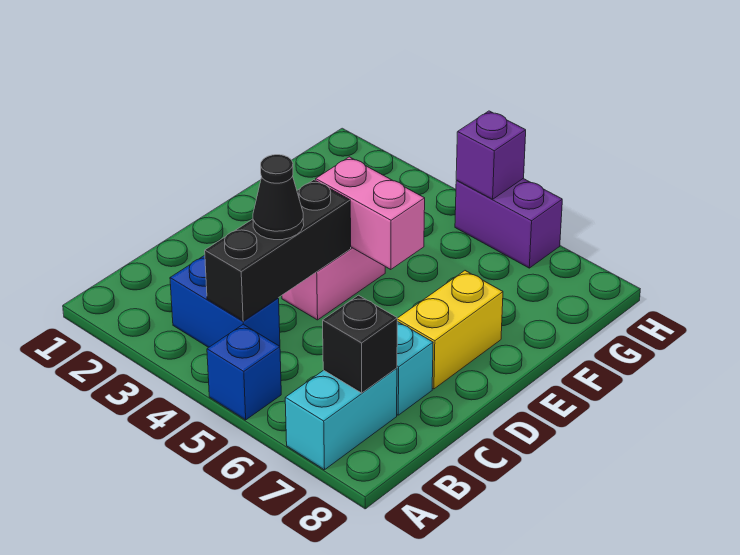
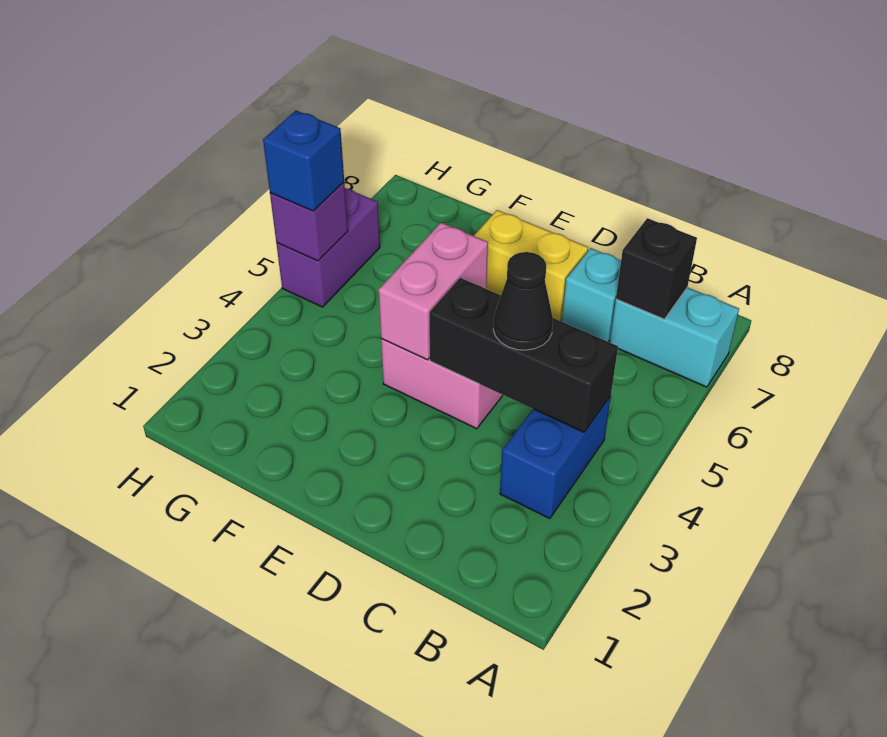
blue 1x1 brick [207,324,281,420] -> blue 1x1 brick moved to [263,111,344,211]

